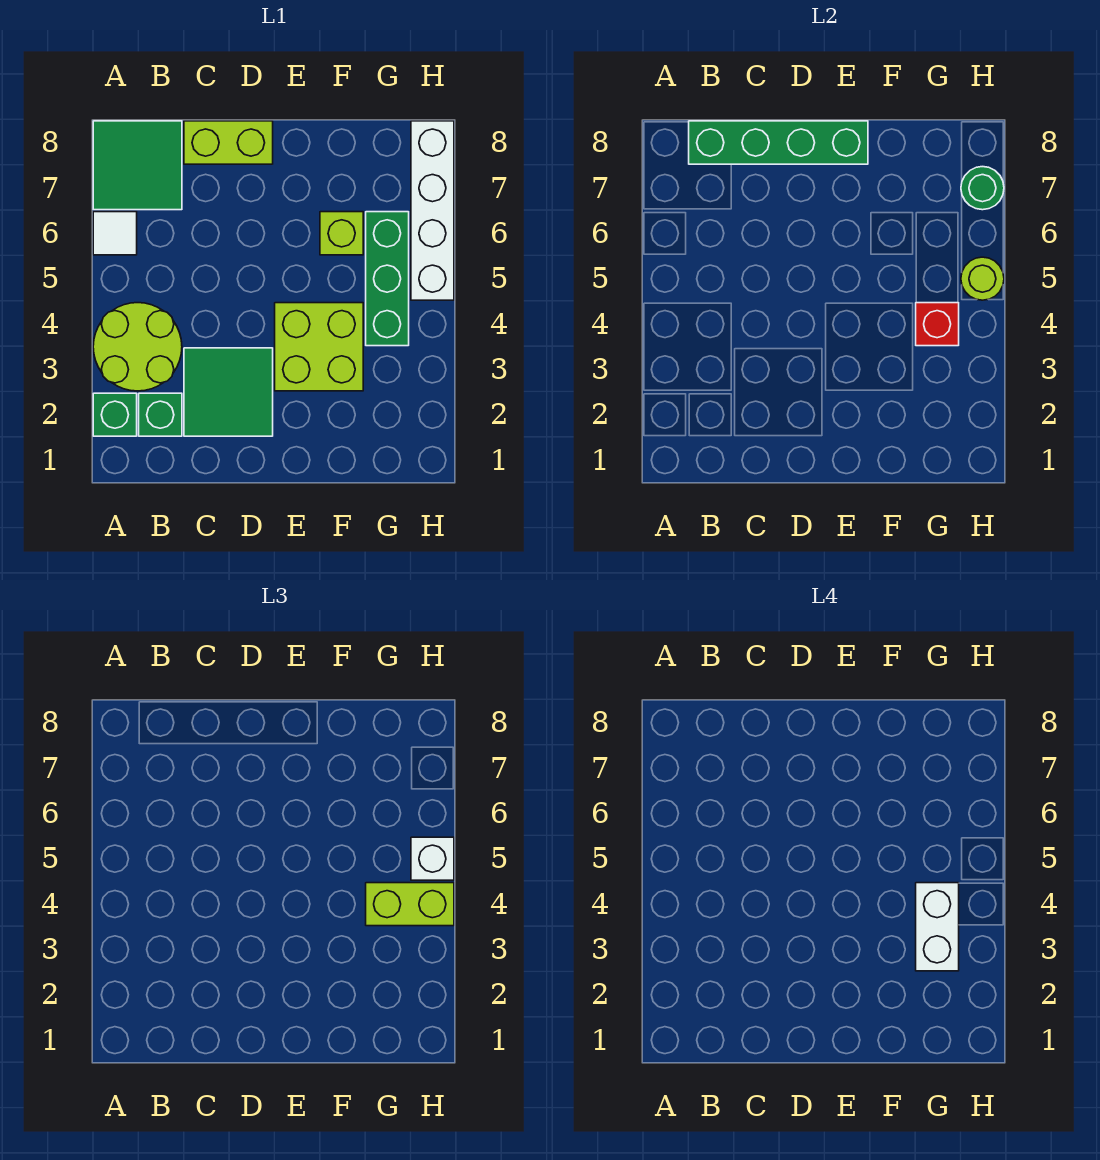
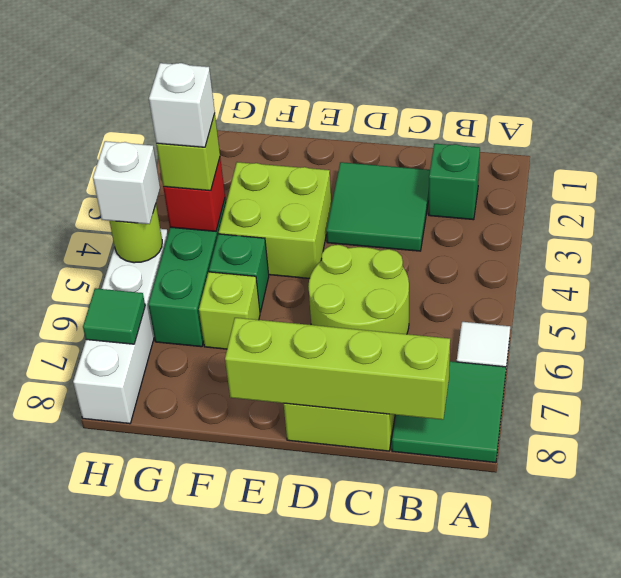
green 1x1 brick [93,393,137,436] -> green 1x1 brick moved to [209,234,269,312]
lime 2x2 round brick [93,303,182,391] -> lime 2x2 round brick moved to [308,245,409,334]
green 1x4 brick [689,121,868,164] -> lime 1x4 brick [225,318,450,420]
white 1x2 brick [916,883,959,971] -> white 1x1 brick [149,63,215,147]
lime 1x2 brick [366,883,454,926] -> lime 1x1 brick [156,114,220,191]
green 1x1 round brick [961,167,1004,210] -> green 1x1 tile [83,288,145,344]

